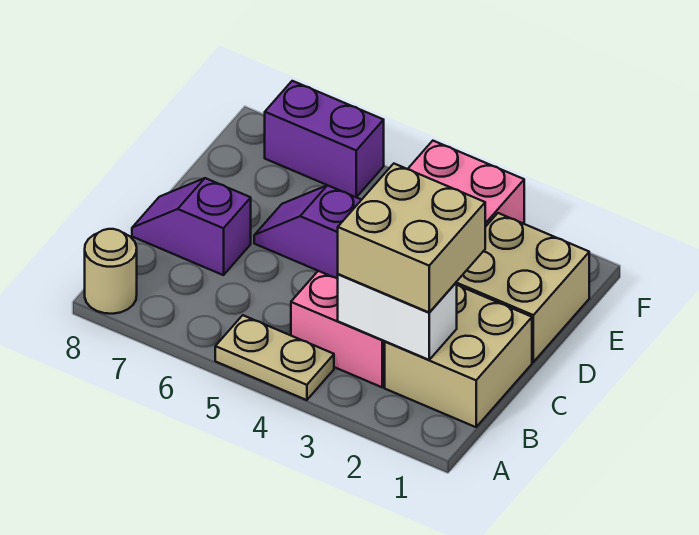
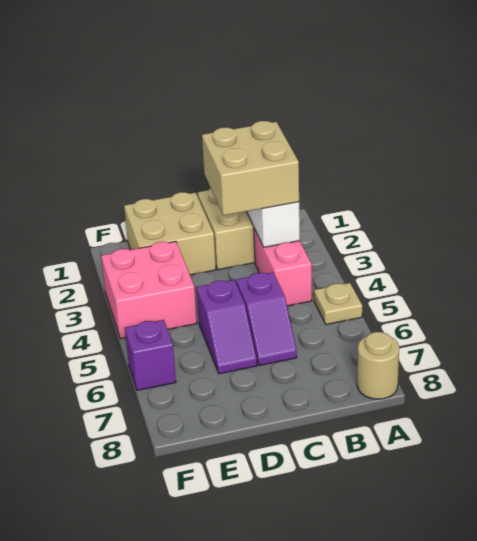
tan 1x2 plate [215,315,334,400] -> tan 1x1 plate [314,283,362,324]
purple 1x2 slope [132,178,251,275] -> purple 1x2 slope moved to [236,272,297,366]
purple 1x2 brick [265,81,384,197] -> purple 1x1 brick [125,320,176,390]

